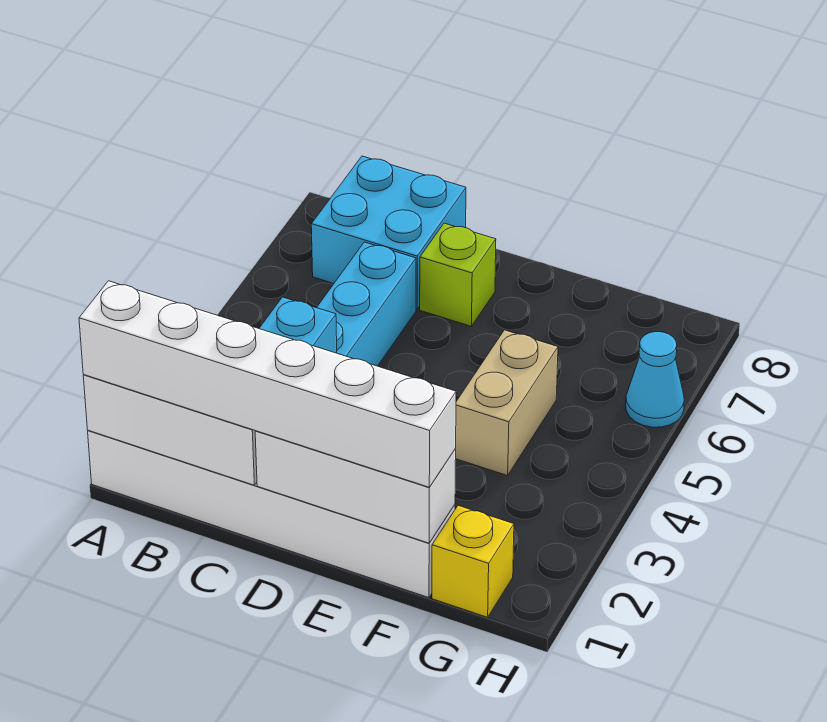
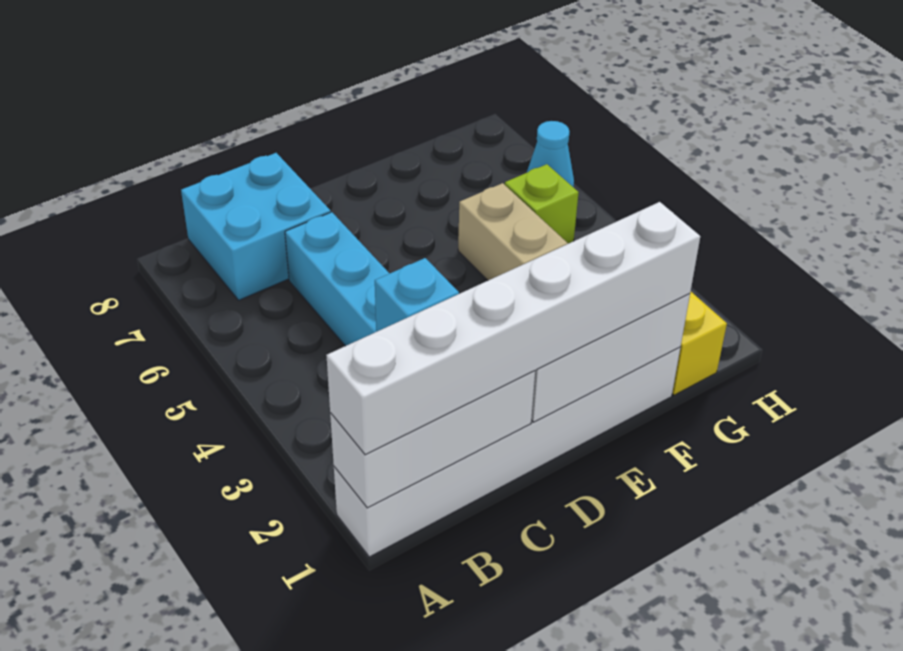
lime 1x1 brick [420,223,496,326] -> lime 1x1 brick moved to [505,164,579,244]

